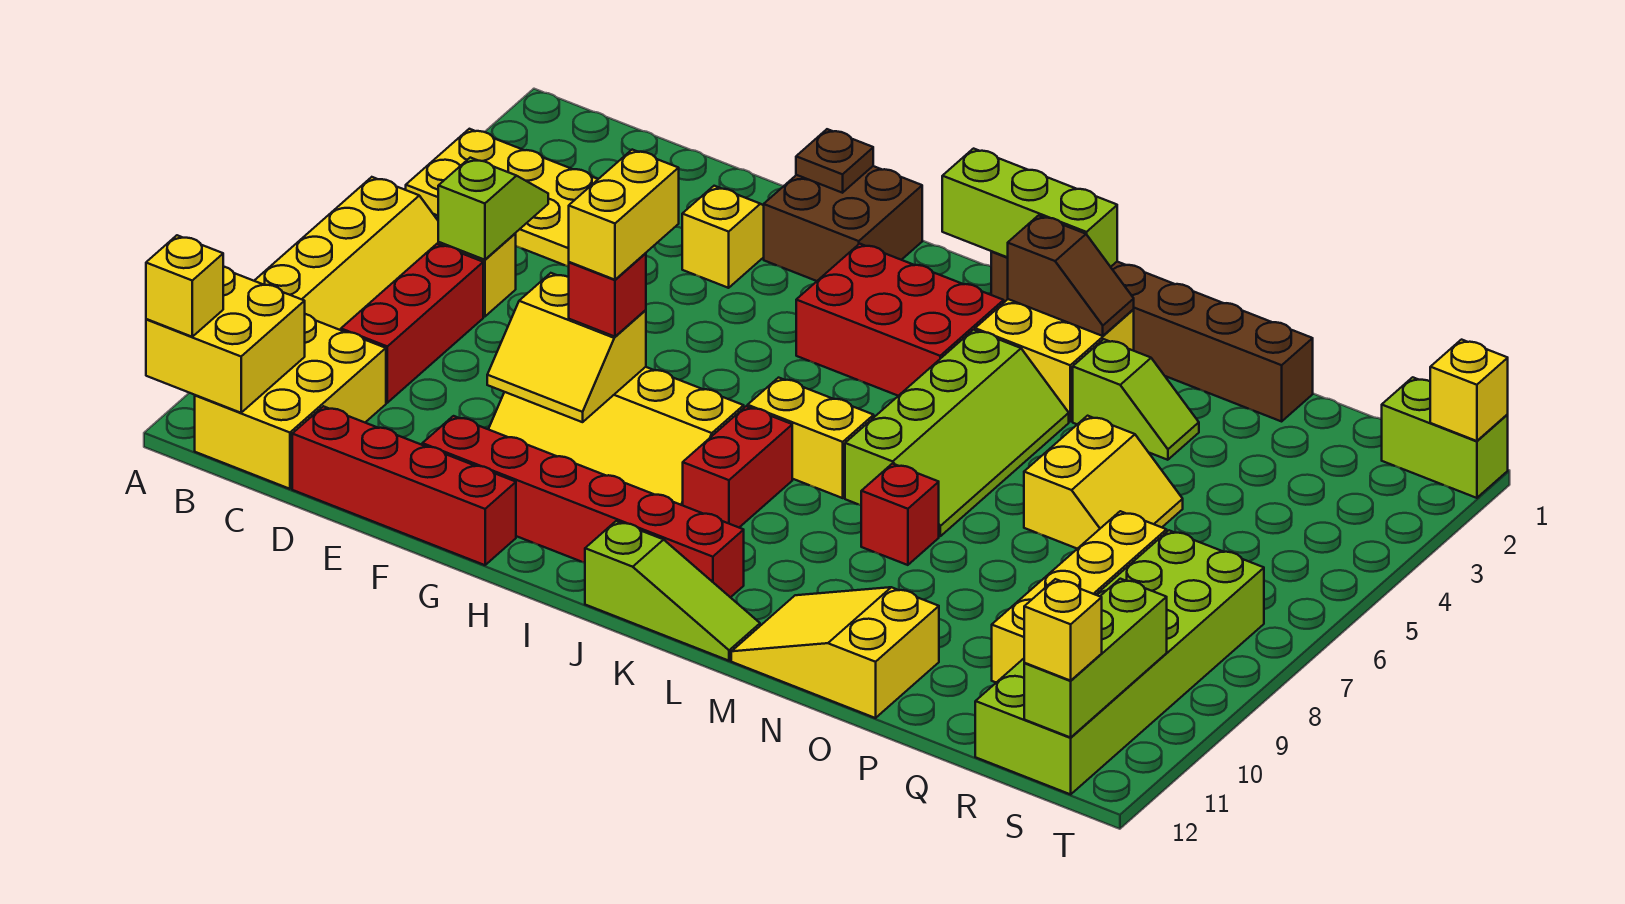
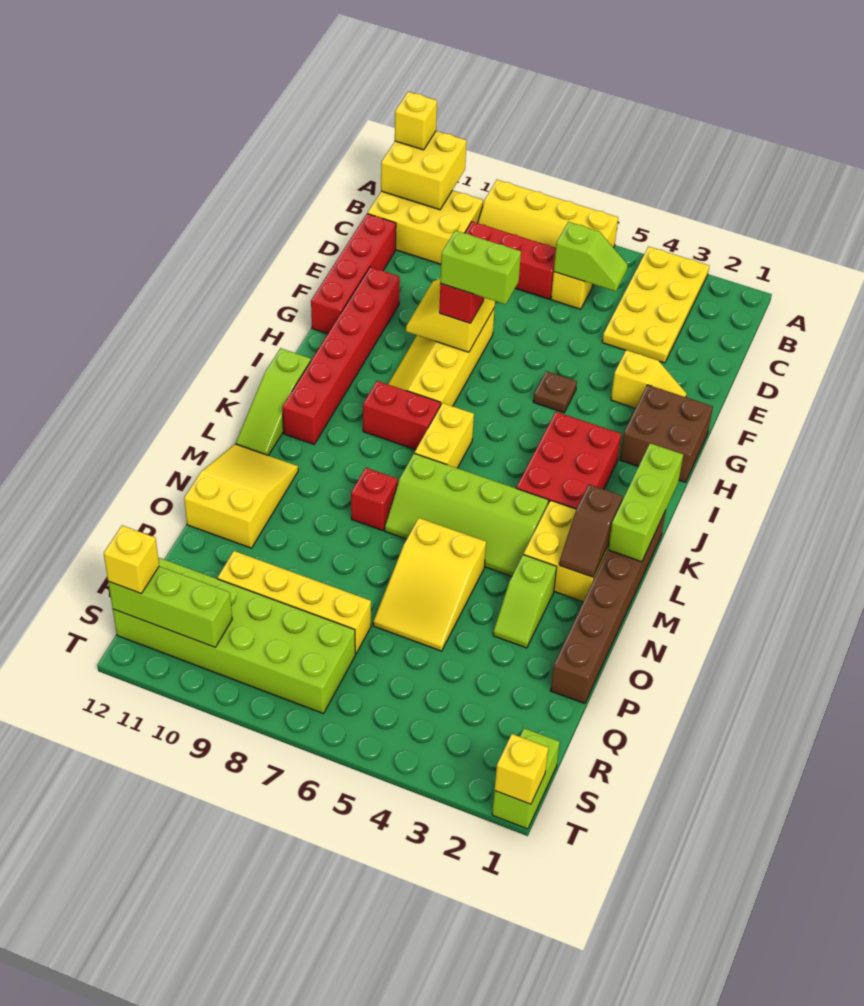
brown 1x1 plate [796,129,873,193] -> brown 1x1 plate moved to [533,371,577,413]
yellow 1x2 brick [569,150,679,280] -> lime 1x2 brick [440,230,521,304]
yellow 2x2 slope [1024,416,1183,549] -> yellow 2x3 slope [373,518,486,651]

